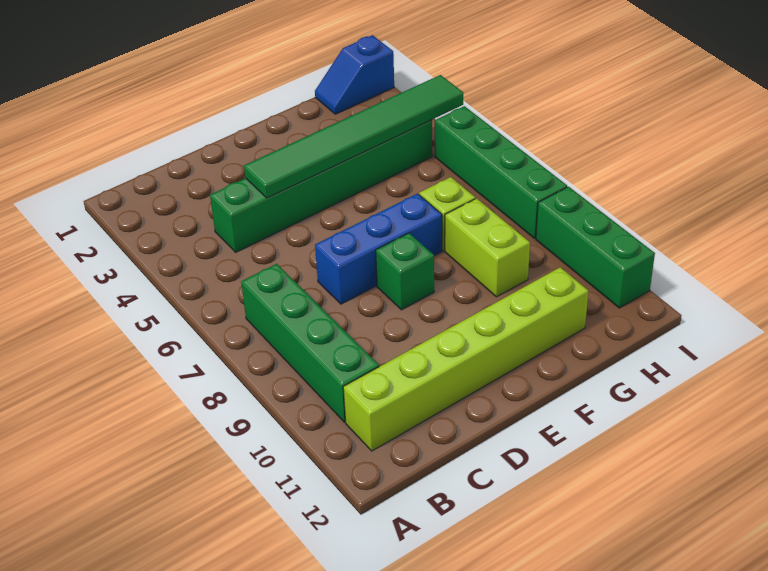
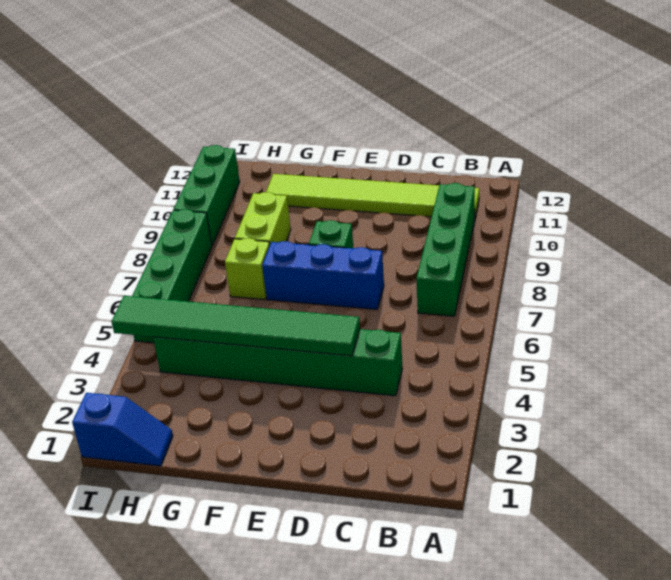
lime 1x6 brick [343,267,589,451] -> lime 1x6 tile [266,174,479,217]

